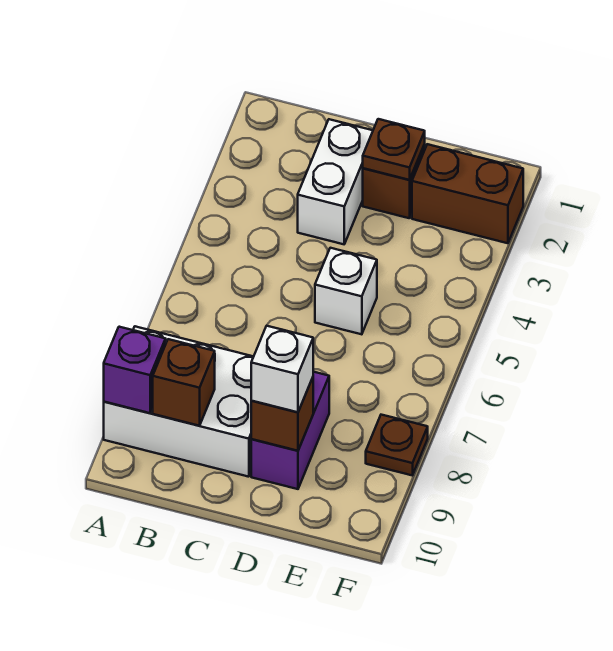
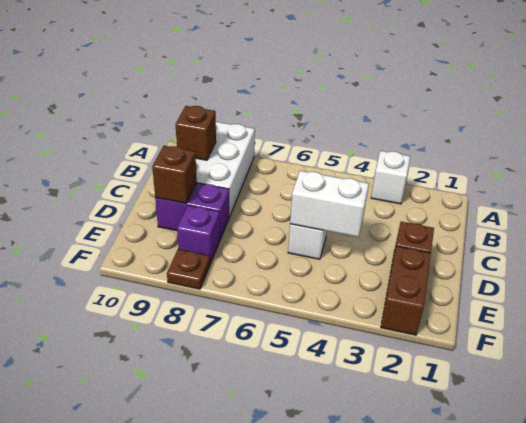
purple 1x1 brick [104,327,166,413] -> purple 1x1 brick moved to [177,206,220,263]
white 1x2 brick [298,119,373,244] -> white 1x2 brick moved to [290,171,369,237]
brown 1x1 plate [363,119,425,180] -> none
white 1x1 brick [251,326,313,412] -> white 1x1 brick moved to [371,151,410,204]

